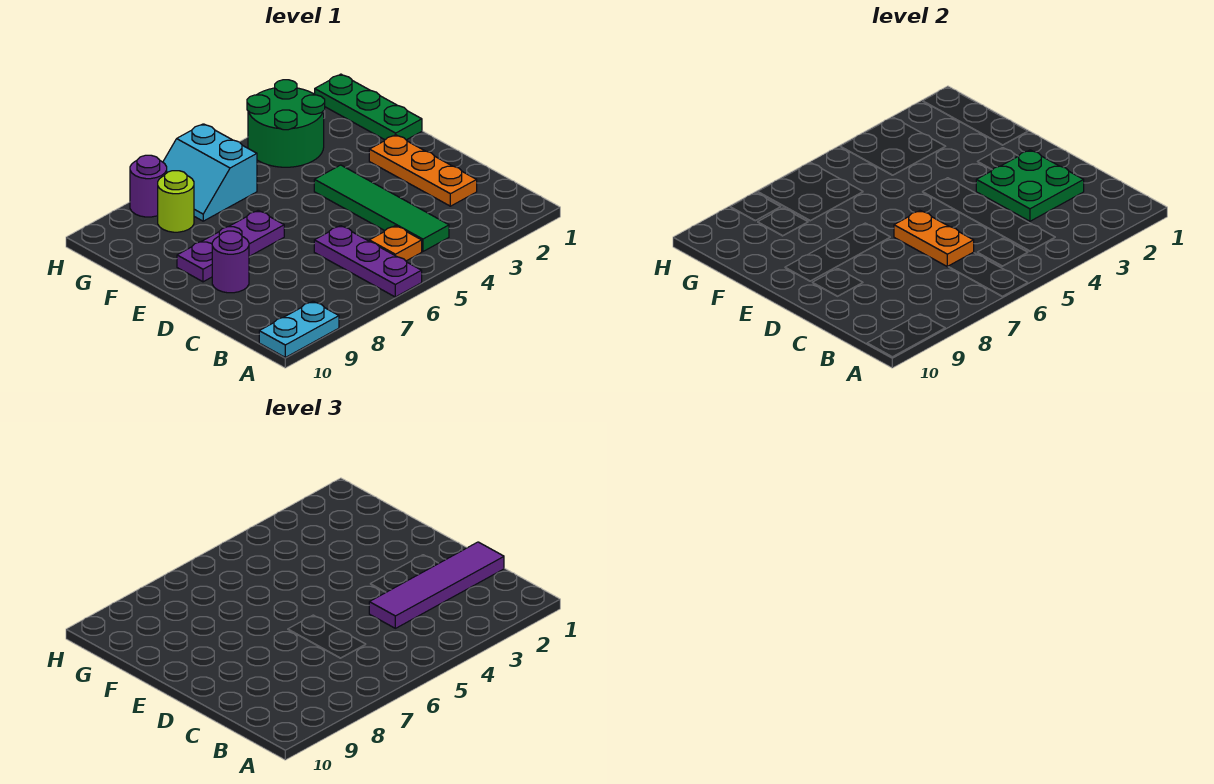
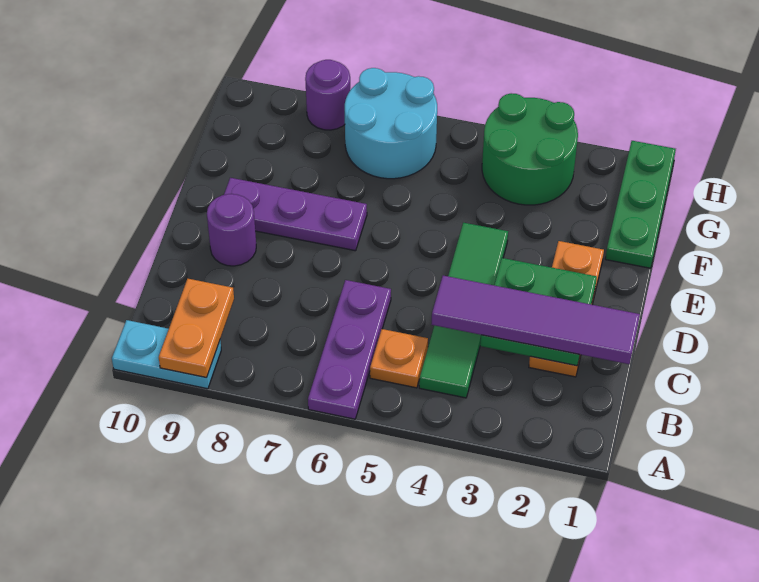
orange 1x2 plate [894,211,974,267] -> orange 1x2 plate moved to [159,279,234,378]
cyan 2x2 slope [163,124,257,221] -> cyan 2x2 round brick [345,68,437,179]
lime 1x1 round brick [158,171,194,232] -> none

